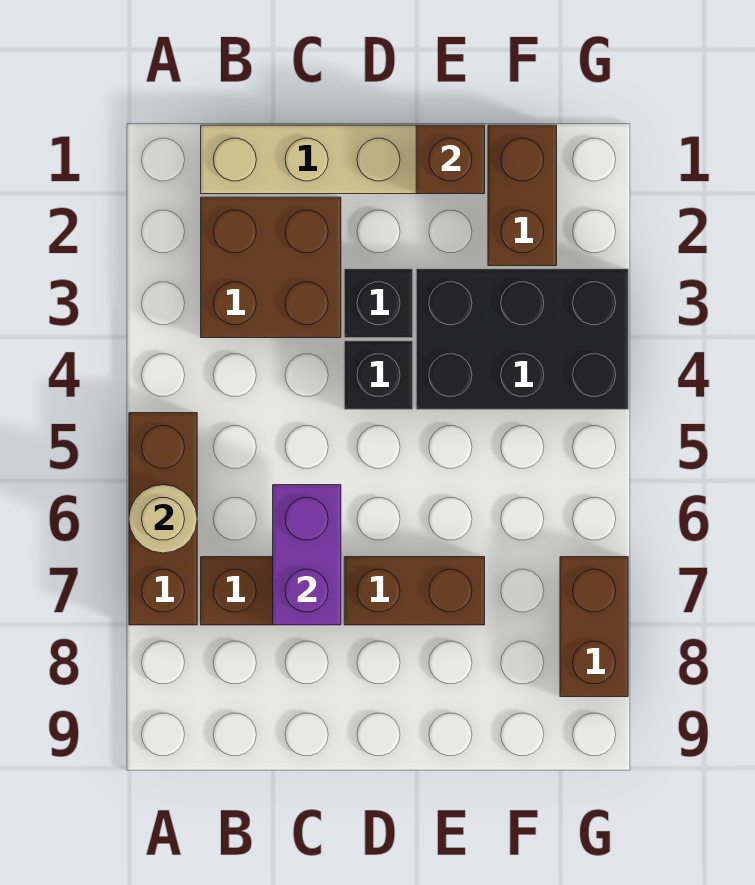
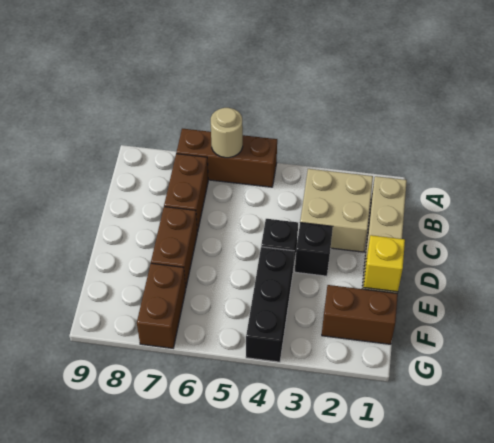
brown 2x2 brick [201,197,341,338] -> tan 2x2 brick [300,169,373,252]
purple 1x2 brick [273,485,341,625] -> none
brown 1x1 brick [416,125,485,194] -> yellow 1x1 brick [364,235,405,292]
black 2x3 brick [416,269,628,409] -> black 1x3 brick [246,247,294,362]
brown 1x2 brick [560,557,628,697] -> brown 1x2 brick turned to [137,263,186,348]

